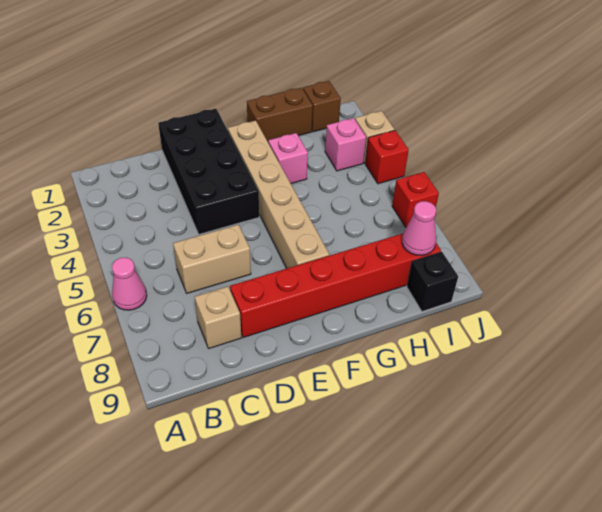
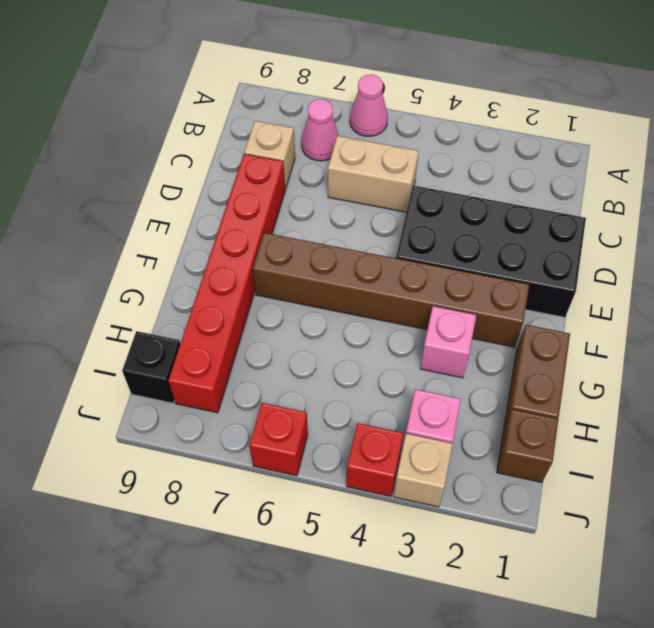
tan 1x2 brick [173,225,251,293] -> tan 1x2 brick turned to [328,136,419,212]
tan 1x6 brick [228,121,329,269] -> brown 1x6 brick [253,233,529,347]
pink 1x1 cone [402,201,436,255] -> pink 1x1 cone moved to [301,99,339,161]

